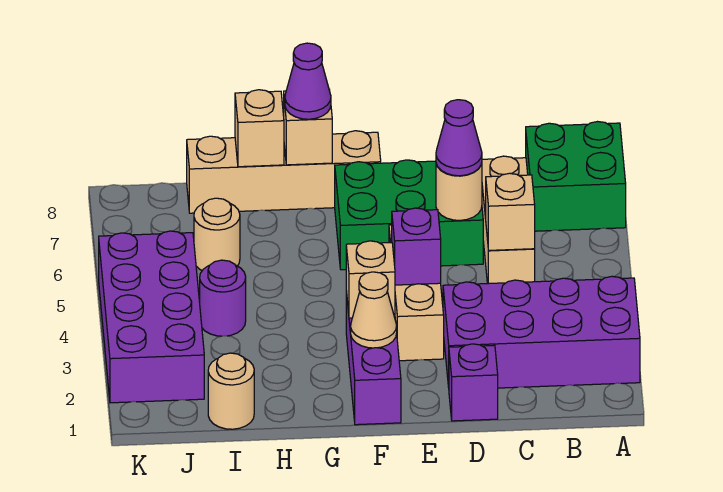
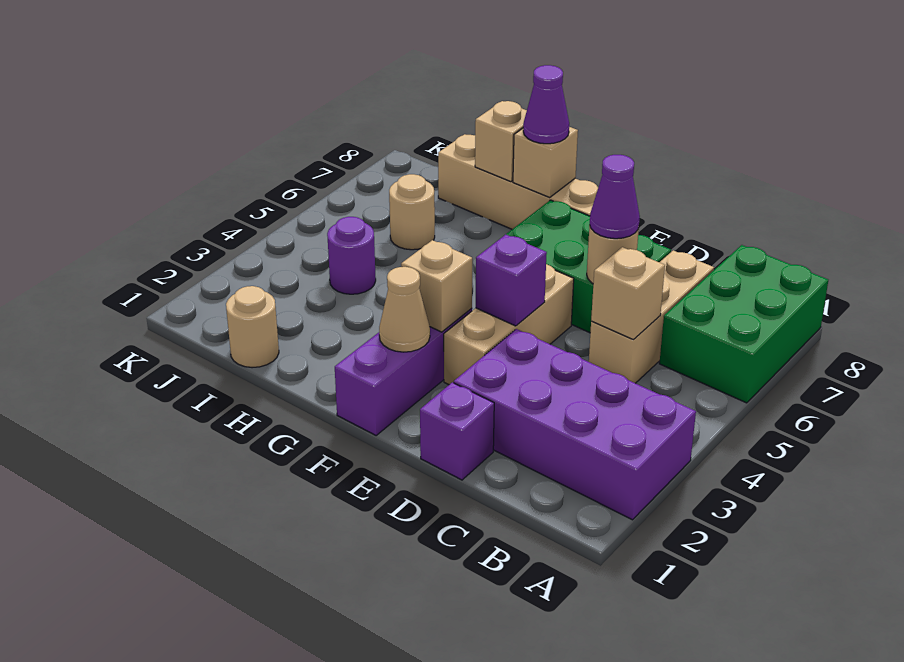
green 2x2 brick [526,122,626,231] -> green 2x3 brick [659,245,828,403]
purple 2x4 brick [99,231,204,403] -> none

